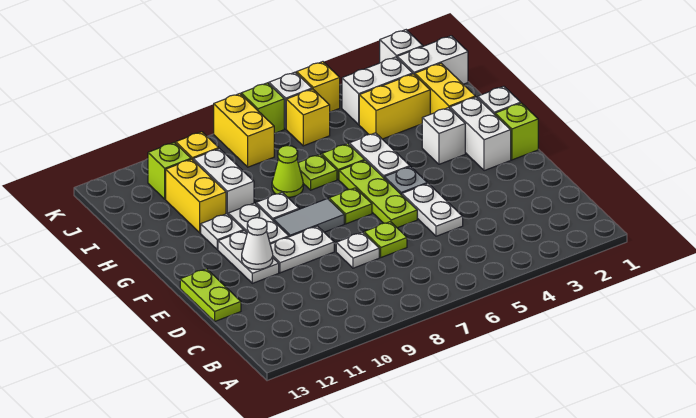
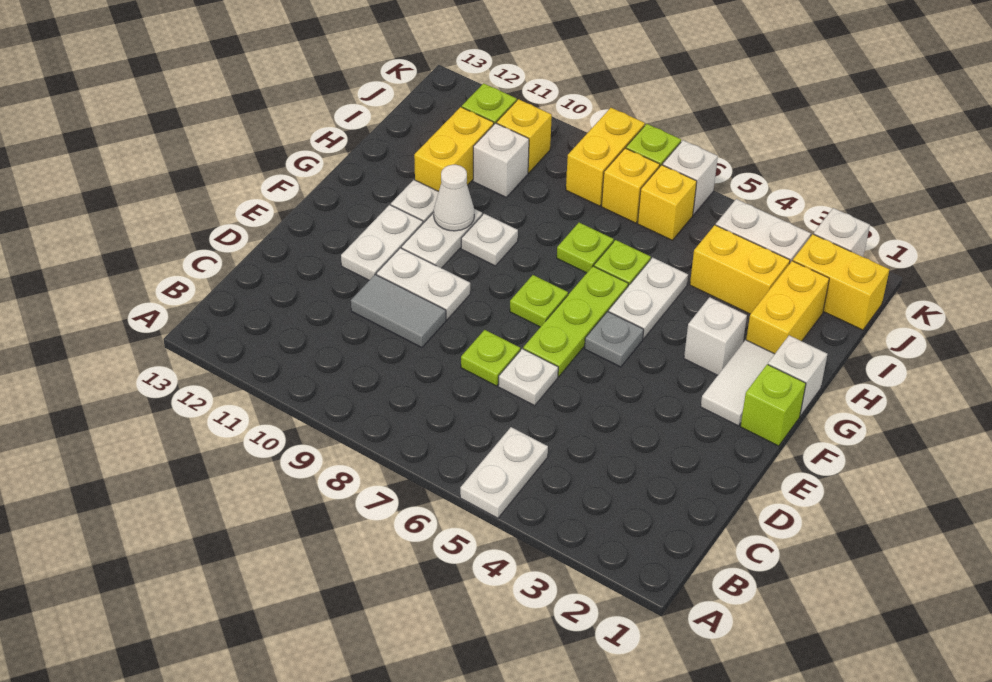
white 1x2 plate [402,183,463,236] -> white 1x2 plate moved to [460,427,548,518]
white 1x1 plate [336,232,379,268] -> white 1x1 plate moved to [498,349,558,406]
lime 1x2 plate [180,269,241,321] -> none
white 1x1 cone [242,218,273,270] -> white 1x1 cone moved to [434,165,474,231]
white 1x2 brick [450,97,511,171] -> white 1x2 tile [701,340,774,426]
grey 1x2 tile [274,199,344,237] -> grey 1x2 tile moved to [351,274,446,348]
lime 1x1 cone [272,146,303,197] -> none
white 1x2 brick [193,149,254,214] -> white 1x1 brick [473,123,529,197]
white 1x2 brick [397,36,468,84] -> yellow 1x2 brick [793,234,890,330]
yellow 1x1 brick [297,62,340,112] -> yellow 1x1 brick moved to [602,148,660,223]

